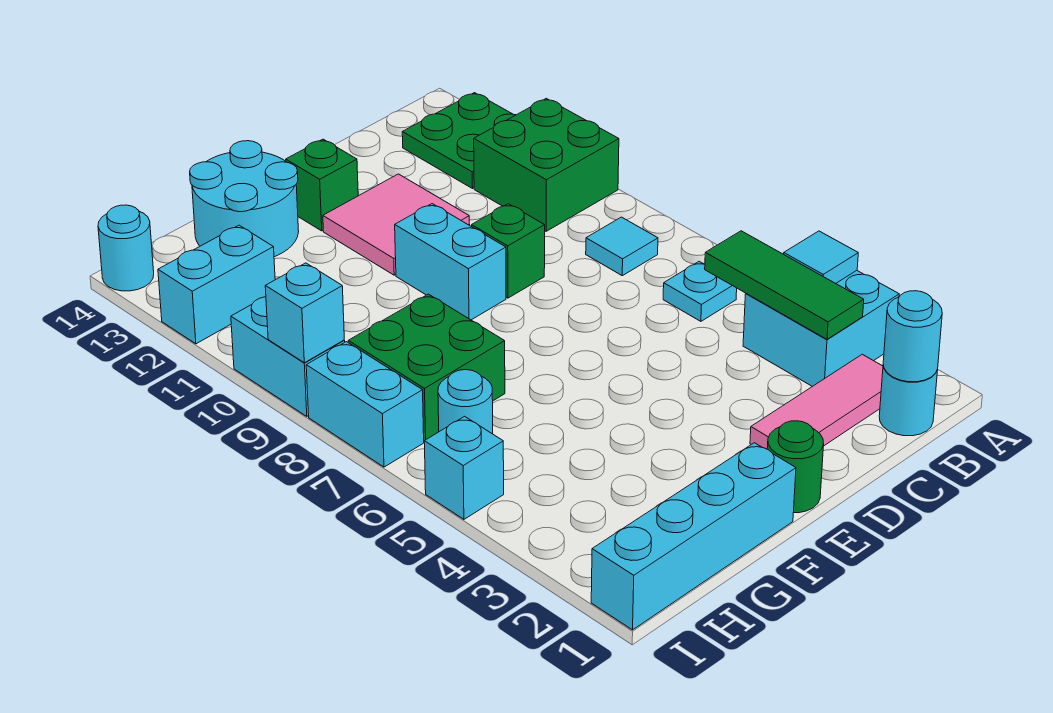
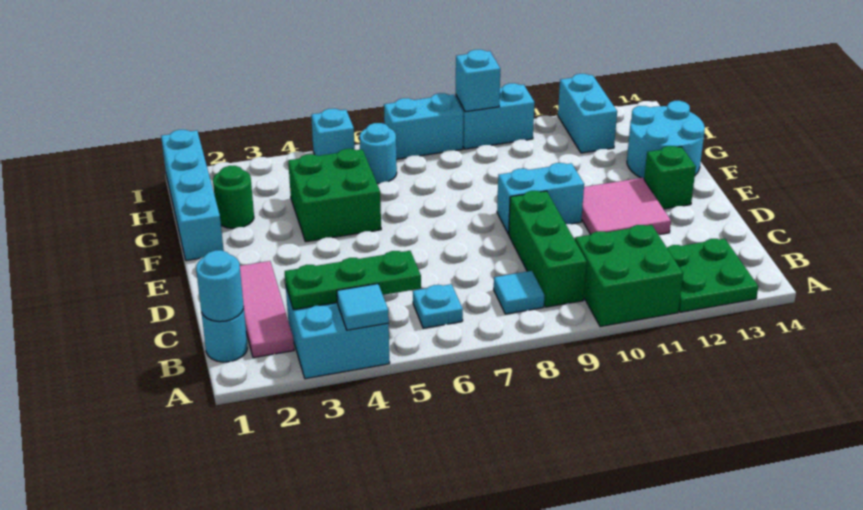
green 1x3 tile [705,231,864,339] -> green 1x3 plate [285,251,421,310]
green 1x1 brick [472,204,545,298] -> green 1x3 brick [509,191,587,307]
green 1x1 round brick [767,421,824,513] -> green 1x1 round brick moved to [213,166,254,229]
green 2x2 brick [348,294,505,441] -> green 2x2 brick moved to [288,149,381,242]
cyan 1x1 round brick [98,205,154,291] -> none

